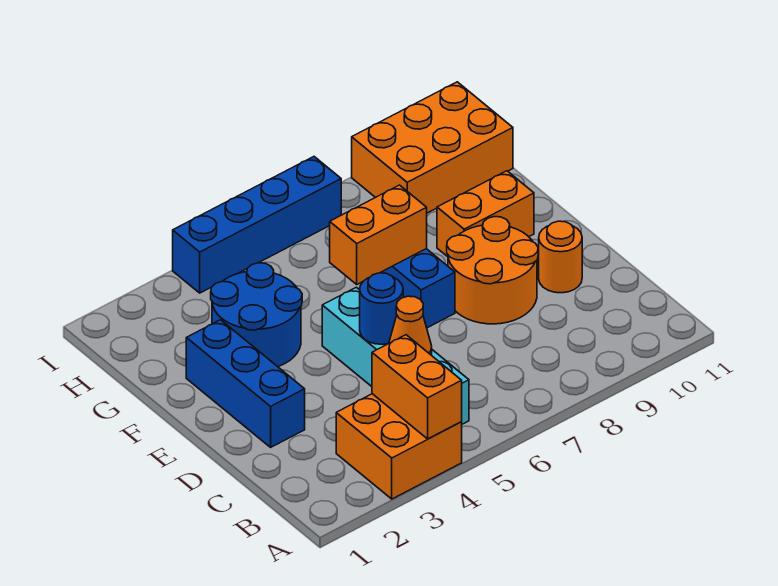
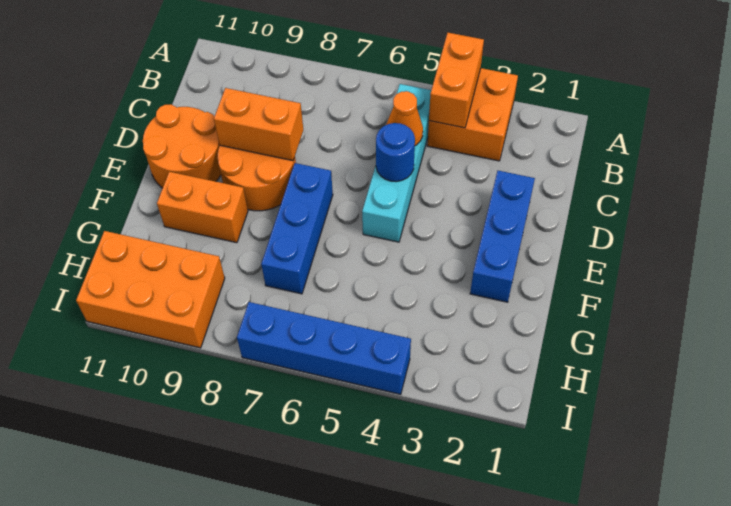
orange 1x1 round brick [539,221,582,293] -> orange 2x2 round brick [143,104,221,188]
blue 2x2 round brick [211,263,302,367] -> none
orange 1x2 brick [330,185,427,284] -> orange 1x2 brick moved to [214,88,303,161]

